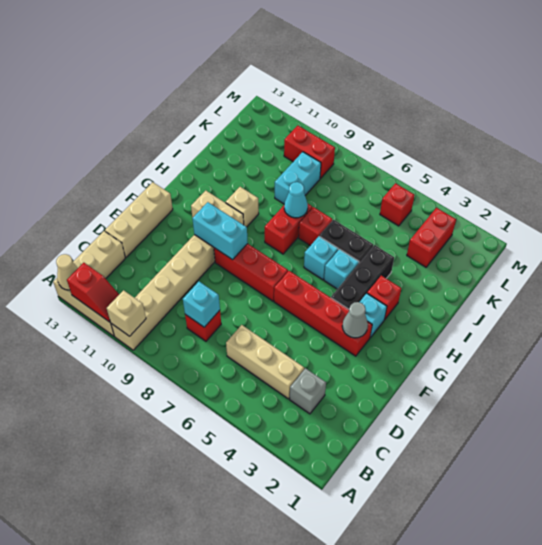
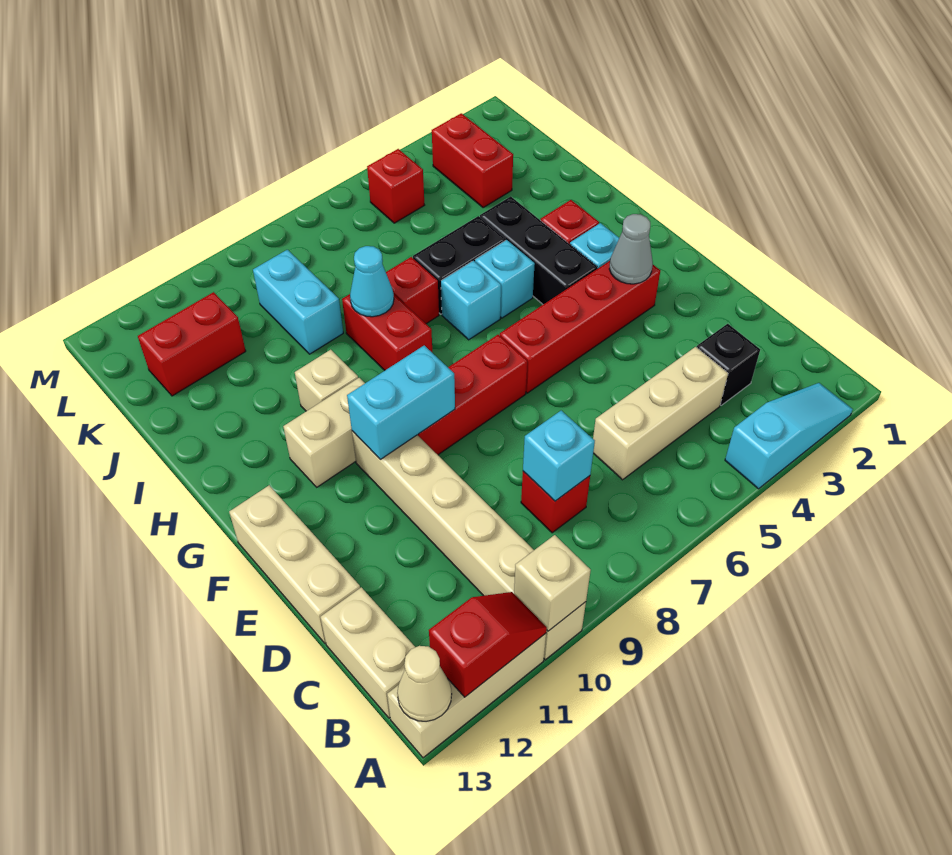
none -> cyan 1x3 slope [725,383,853,489]
grey 1x1 brick [290,368,326,414] -> black 1x1 brick [697,324,760,405]
red 1x2 brick [284,126,335,178] -> red 1x2 brick moved to [138,292,246,396]

